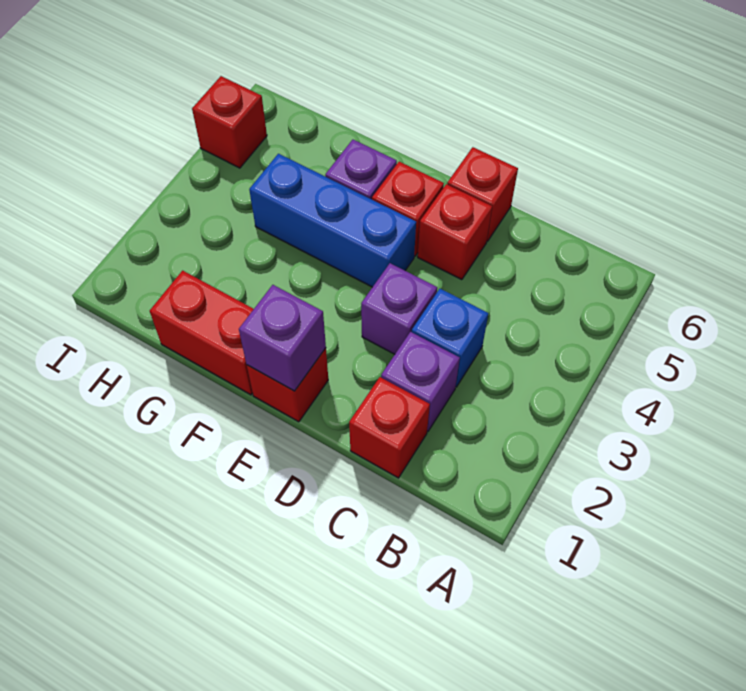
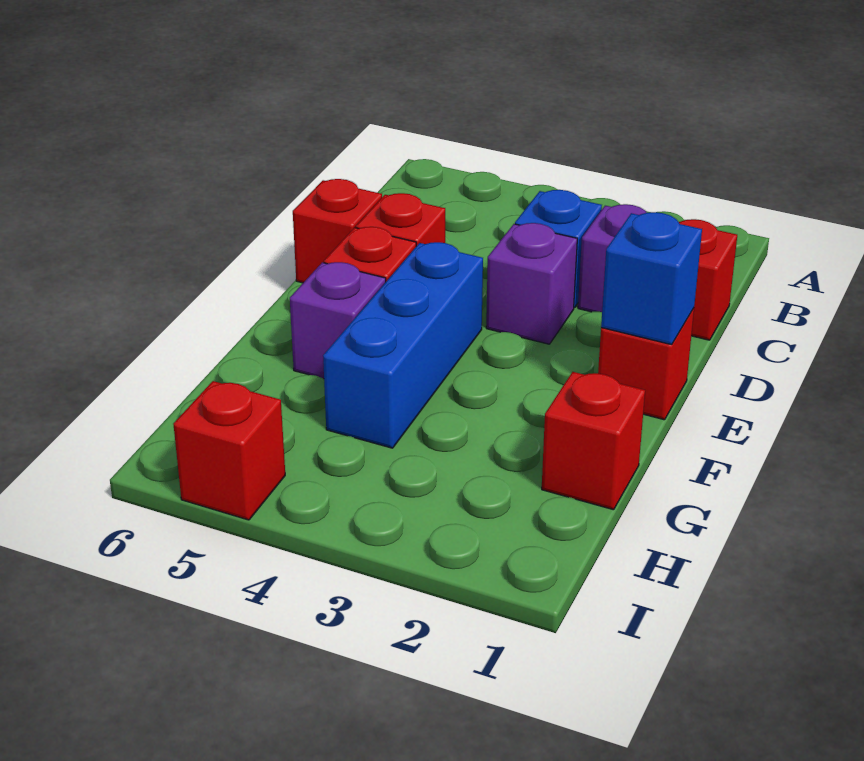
purple 1x1 brick [239,285,326,391] -> blue 1x1 brick [601,212,702,345]
red 1x2 brick [150,271,254,395] -> red 1x1 brick [542,372,645,510]

